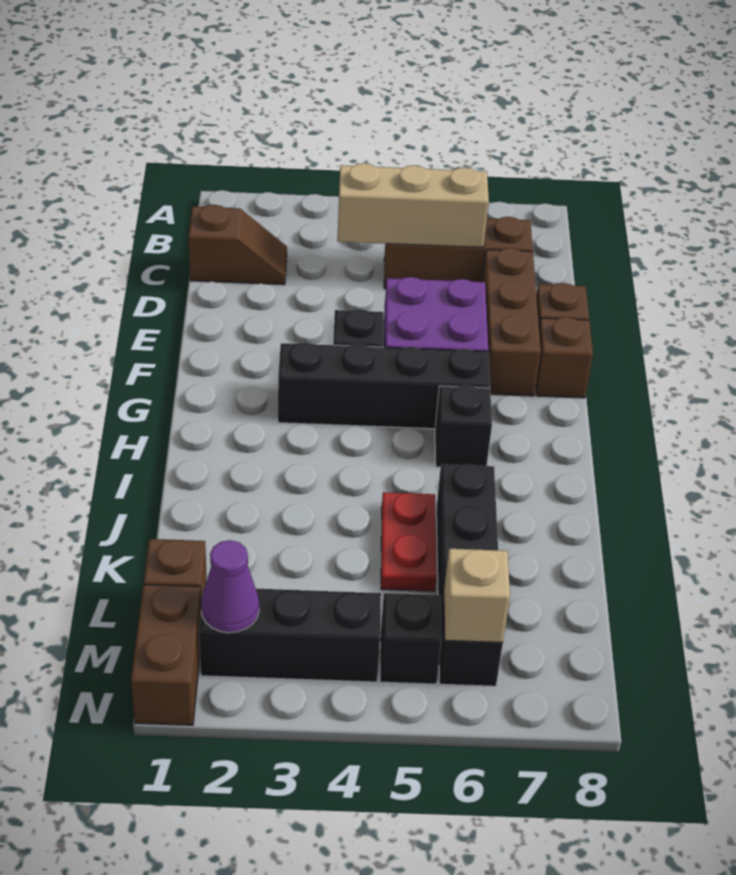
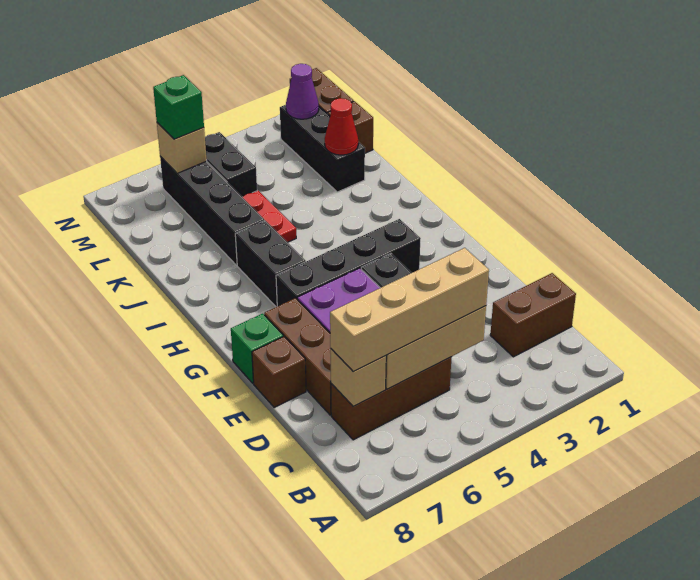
brown 1x2 slope [188,205,287,285] -> brown 1x2 brick [490,273,576,357]
none -> tan 1x4 brick [330,248,489,372]
none -> tan 1x1 brick [330,348,386,406]
brown 1x1 brick [536,317,593,398] -> green 1x1 brick [231,314,283,383]
black 1x1 brick [435,386,492,467] -> black 1x2 brick [235,220,306,307]
none -> red 1x1 cone [325,98,358,155]
black 1x3 brick [199,587,381,682] -> black 1x3 brick turned to [280,105,365,192]
black 1x1 brick [380,593,442,684] -> black 1x2 brick [205,132,257,197]
none -> green 1x1 brick [153,75,204,139]

